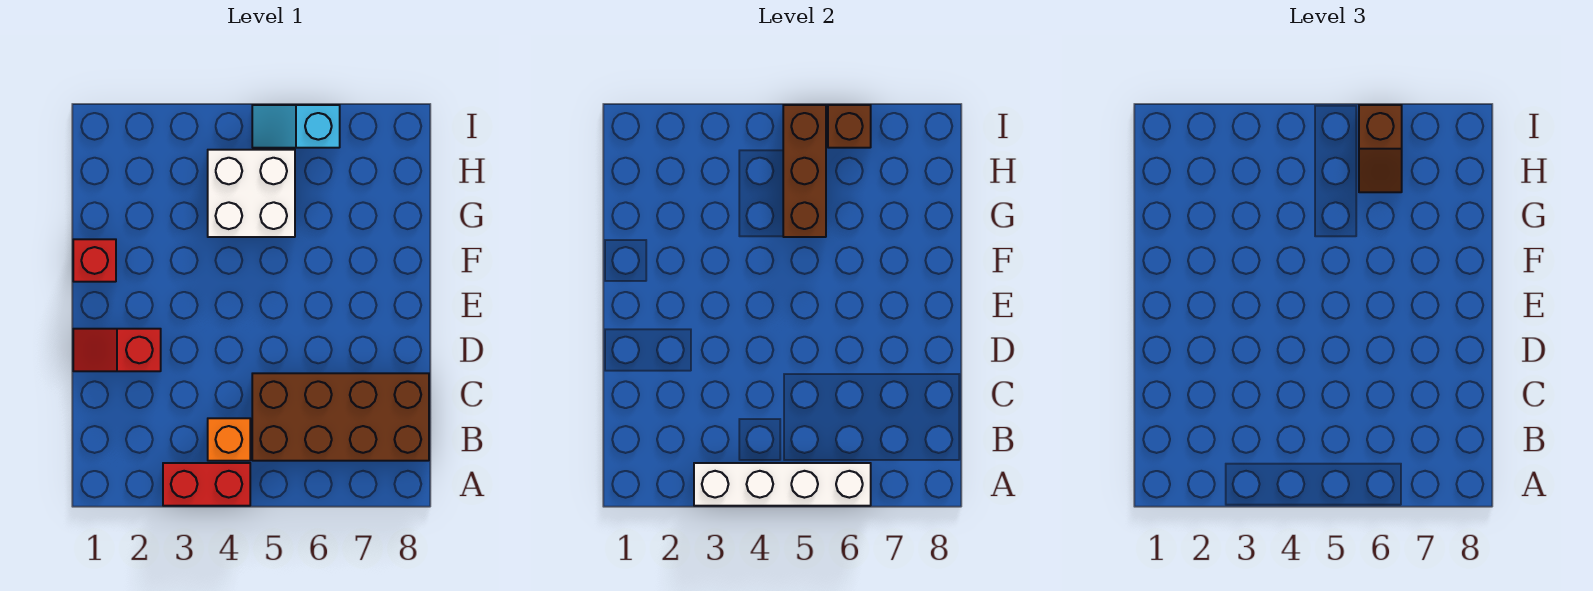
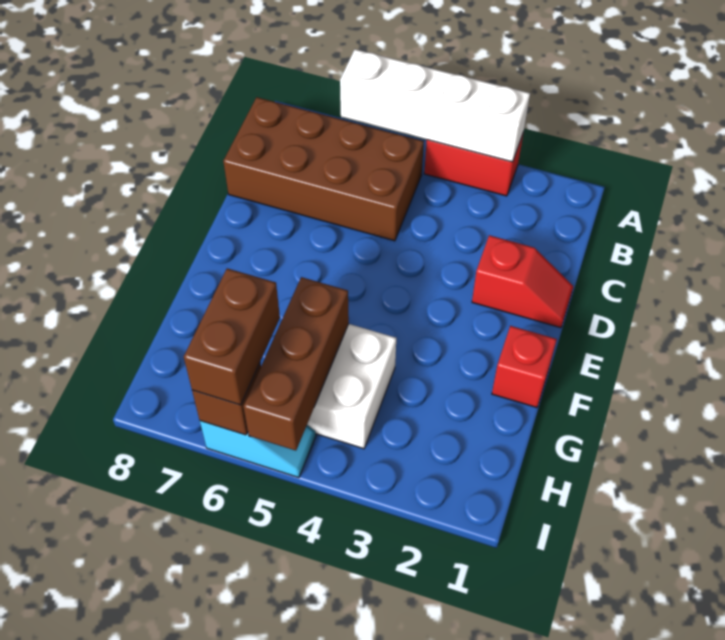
orange 1x1 brick [208,418,250,461] -> none
brown 1x2 slope [1359,105,1402,192] -> brown 1x2 brick [184,268,280,405]

